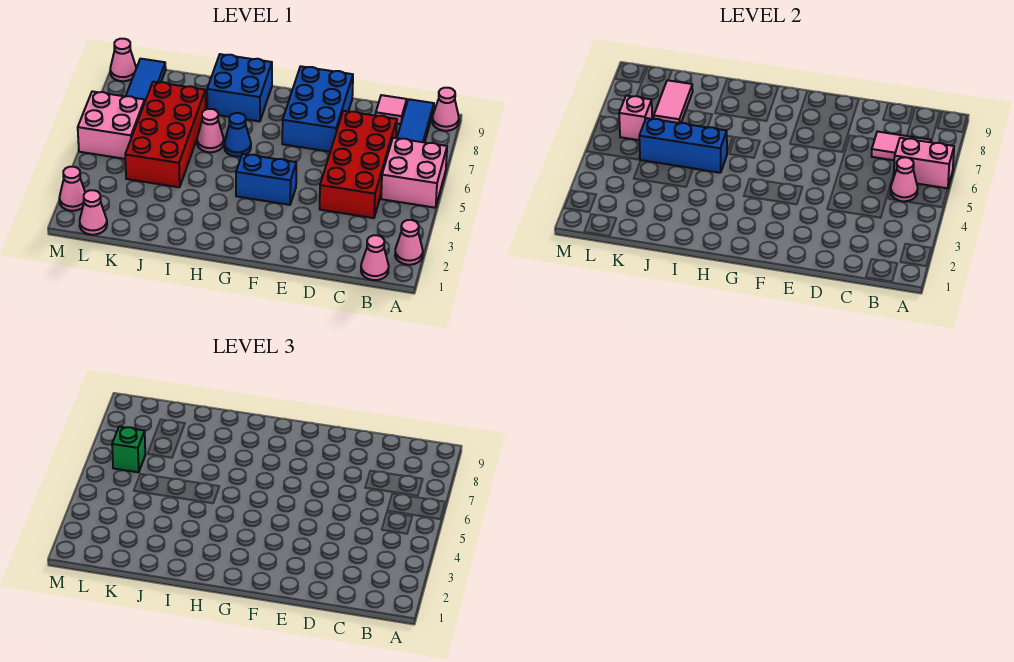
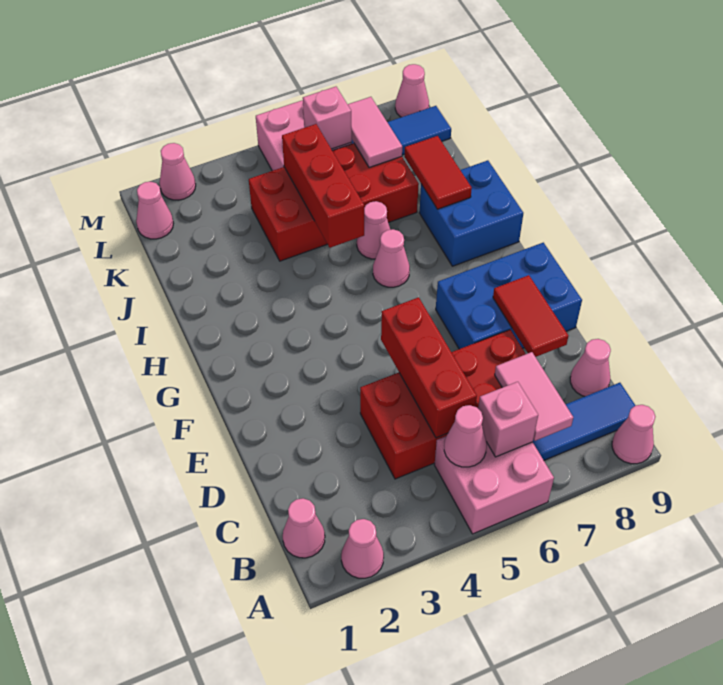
pink 1x2 brick [894,138,954,189] -> pink 1x1 brick [478,382,538,457]
none -> red 1x3 brick [381,297,477,438]
pink 1x1 tile [376,95,407,124] -> pink 1x1 cone [570,339,611,397]
none -> red 1x2 tile [493,275,569,357]
blue 1x2 brick [236,154,296,205] -> none
blue 1x1 cone [224,113,251,157] -> pink 1x1 cone [373,229,410,287]
blue 1x3 brick [639,118,727,173] -> red 1x3 brick [282,124,364,248]
none -> red 1x2 tile [404,136,472,209]
pink 1x2 tile [654,80,693,123] -> pink 1x2 tile turned to [348,97,402,168]
green 1x1 brick [112,427,145,472] -> none

